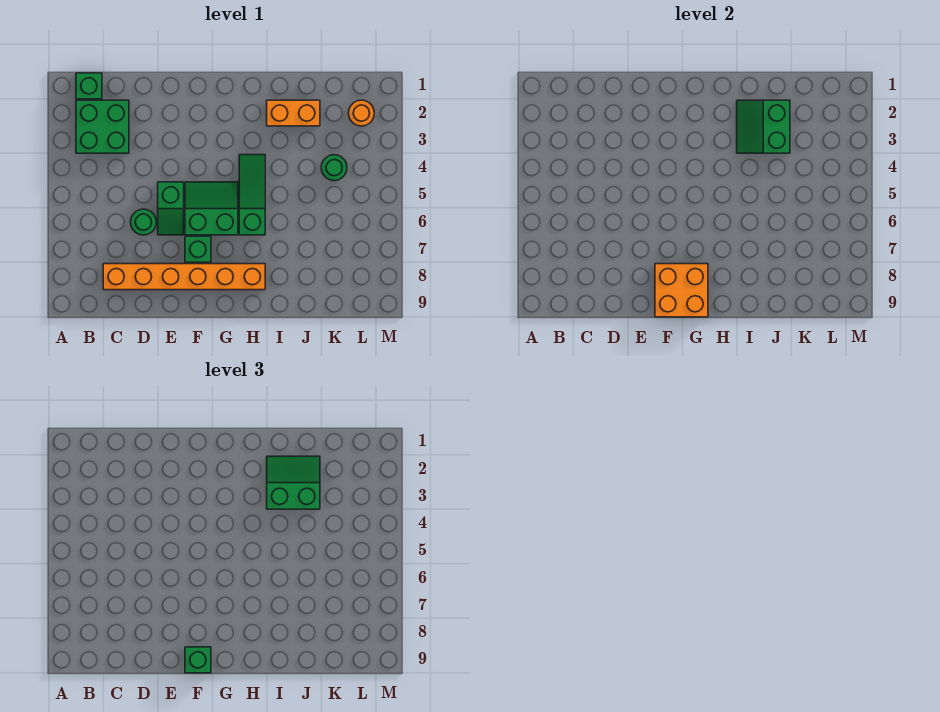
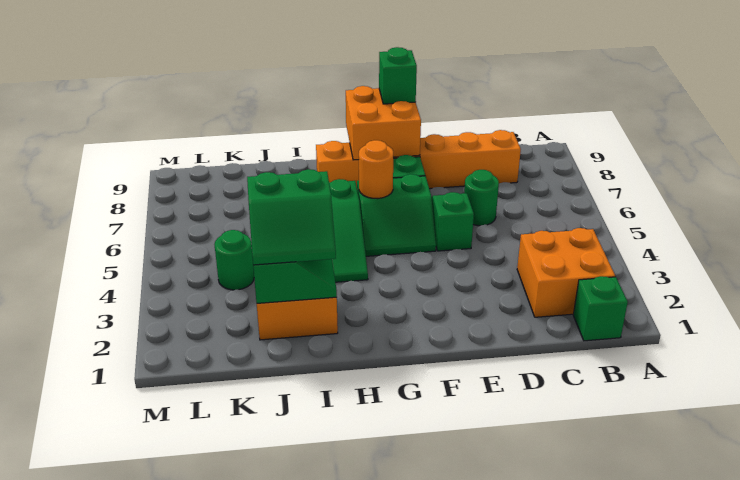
green 2x2 brick [76,100,129,153] -> orange 2x2 brick [517,228,615,317]
orange 1x1 round brick [349,100,374,126] -> orange 1x1 round brick moved to [359,140,393,199]

